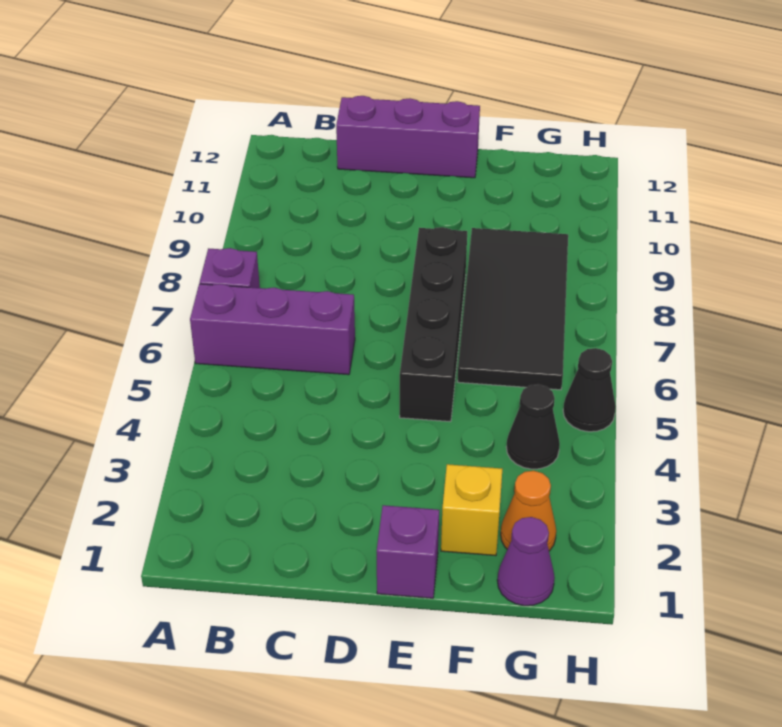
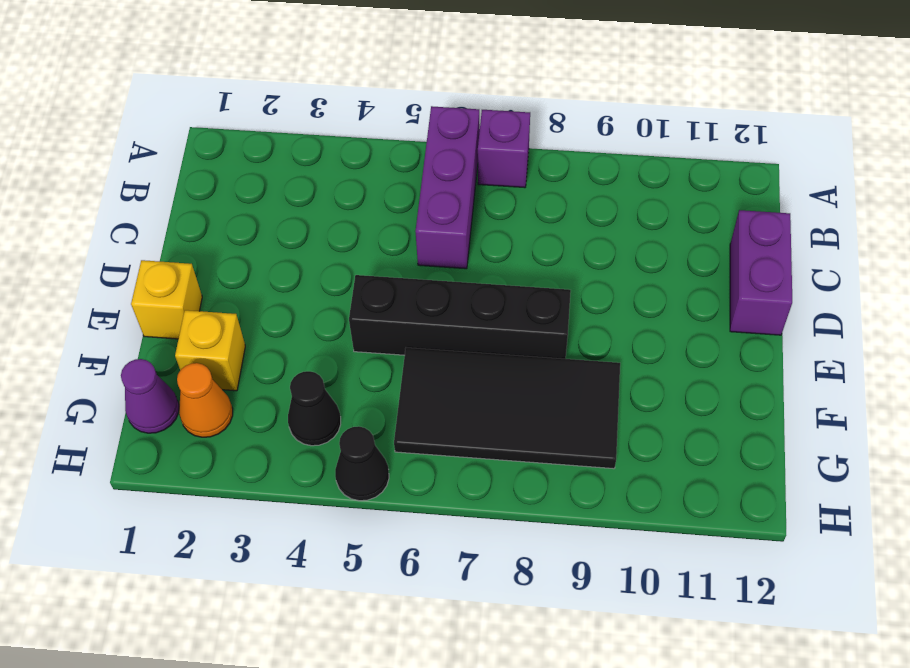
purple 1x3 brick [336,96,480,178] -> purple 1x2 brick [730,210,792,335]
purple 1x1 brick [377,505,439,598] -> yellow 1x1 brick [131,260,202,339]

